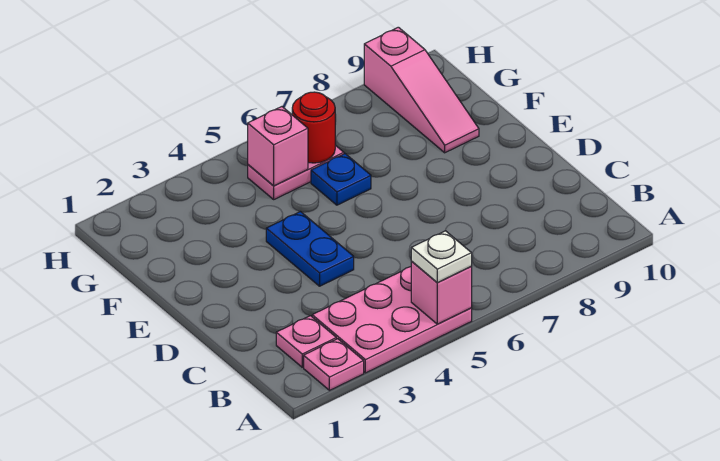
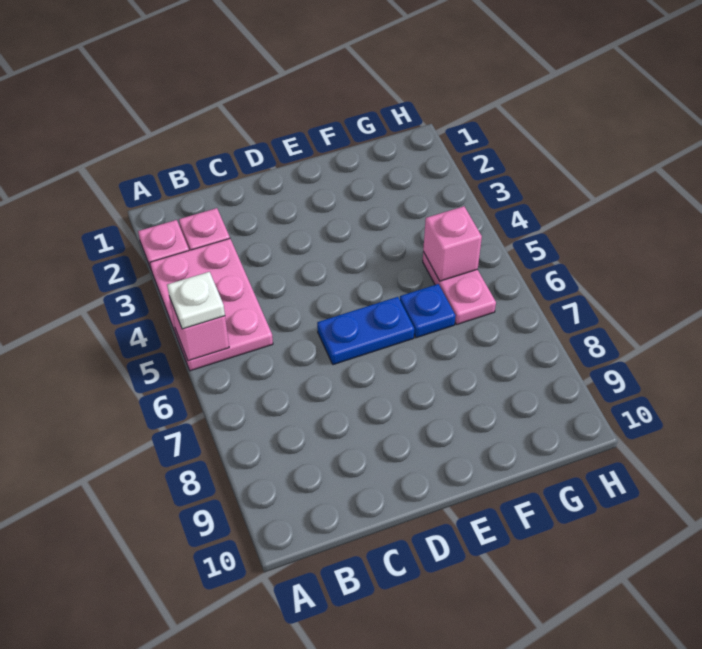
blue 1x2 plate [266,212,354,286] -> blue 1x2 plate moved to [317,297,414,365]
pink 1x3 slope [364,27,479,153] -> none
red 1x1 round brick [292,92,335,163] -> none

